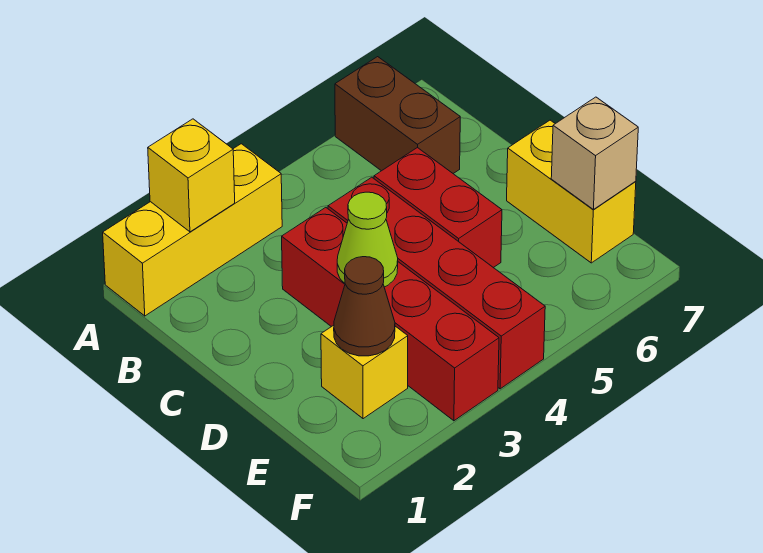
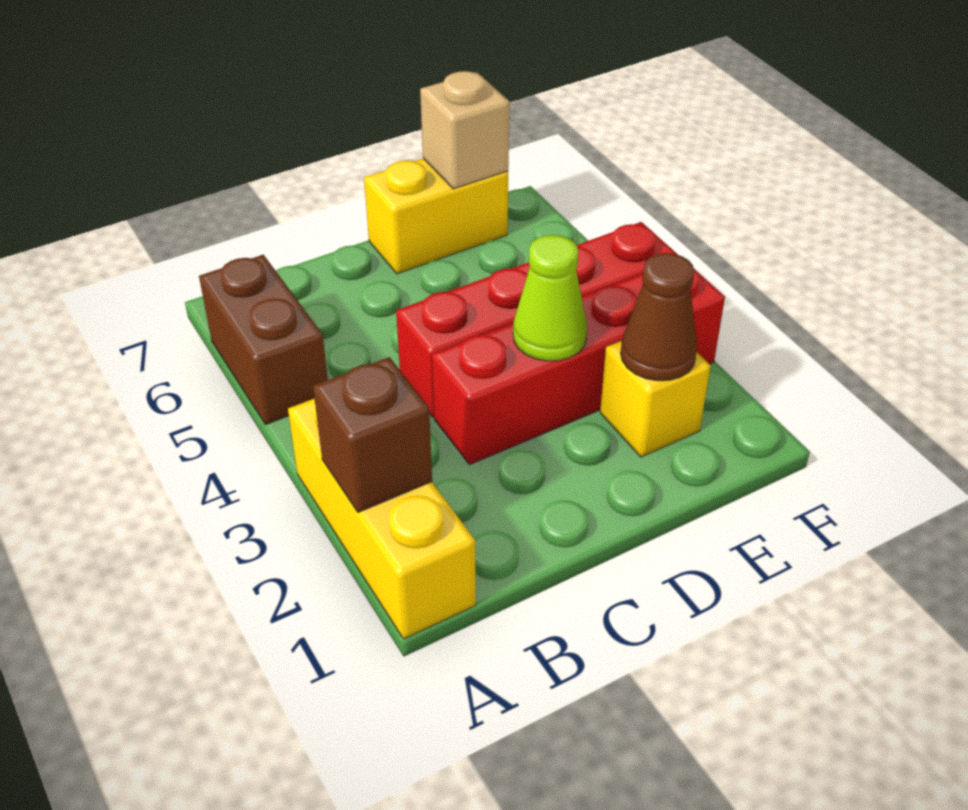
yellow 1x1 brick [148,119,235,232] -> brown 1x1 brick [313,357,432,512]
brown 1x2 brick [335,57,460,173] -> brown 1x2 brick turned to [199,255,328,425]
red 1x2 brick [374,148,502,268] -> none

